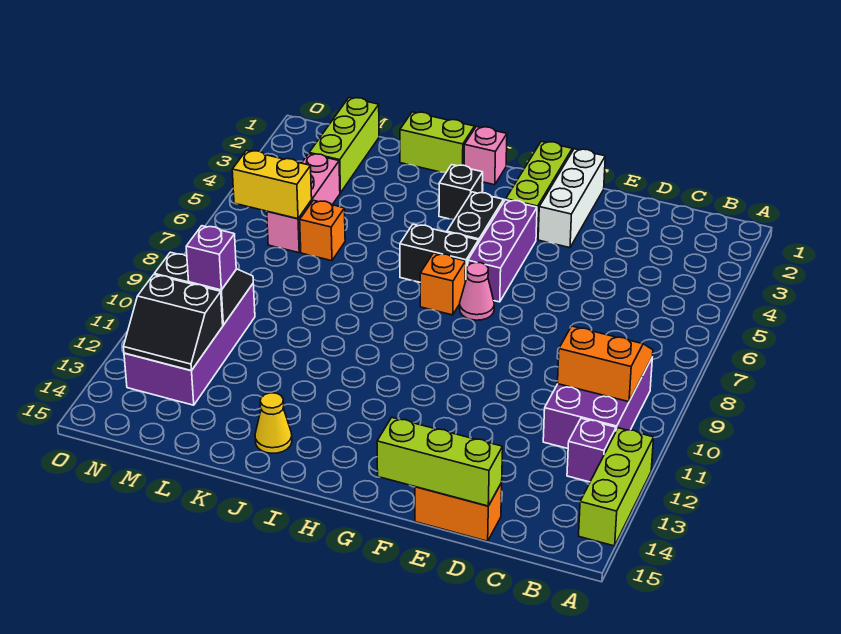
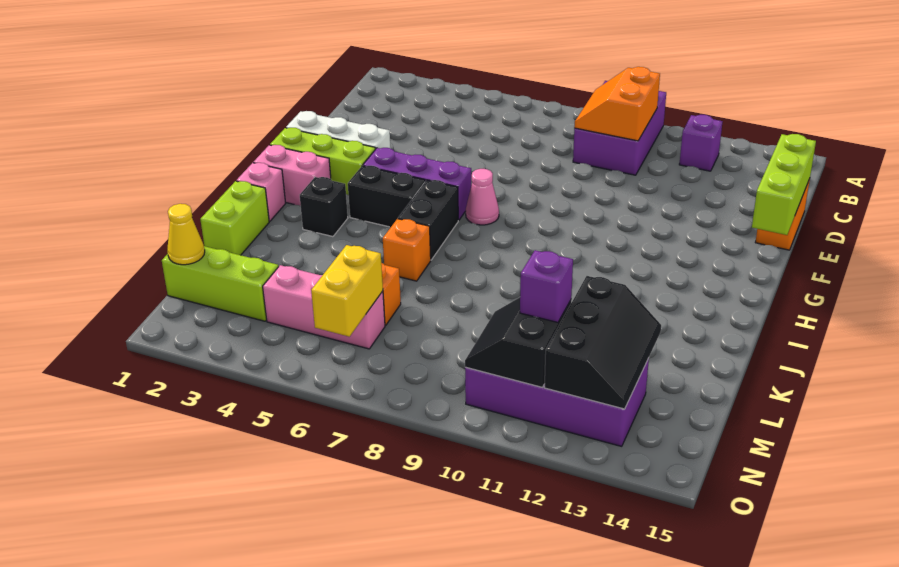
lime 1x3 brick [579,428,654,546] -> none
purple 2x3 brick [543,358,652,448] -> purple 2x3 brick turned to [573,81,666,175]
none -> pink 1x2 brick [253,145,331,206]
orange 1x1 brick [420,253,466,315] -> orange 1x1 brick moved to [383,219,431,281]
yellow 1x1 cone [255,393,292,453] -> yellow 1x1 cone moved to [167,204,205,265]
black 2x2 slope [124,275,223,371] -> black 2x3 slope [544,276,661,409]

